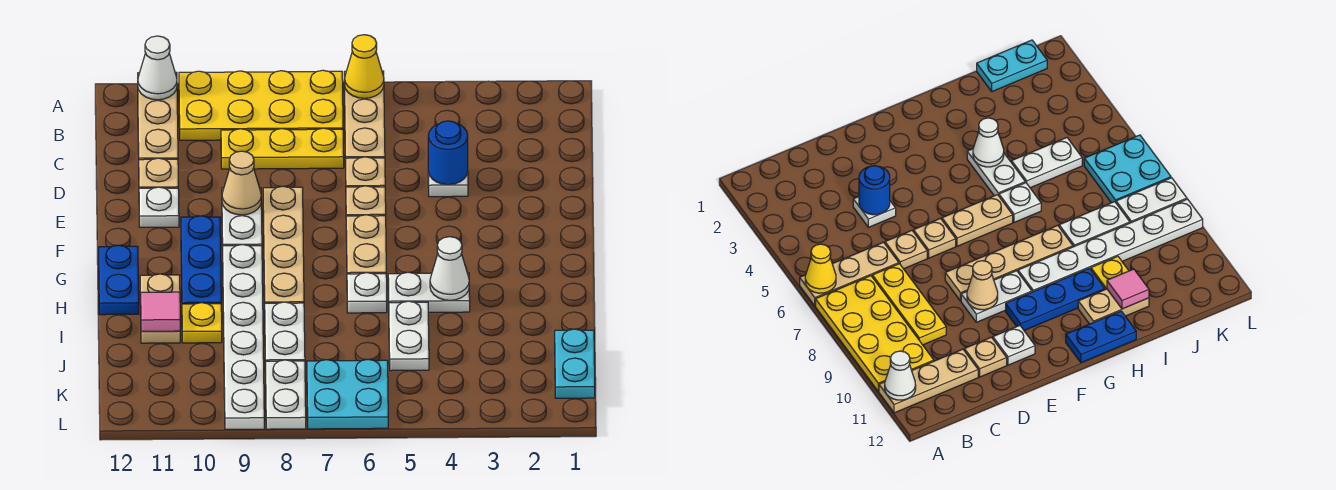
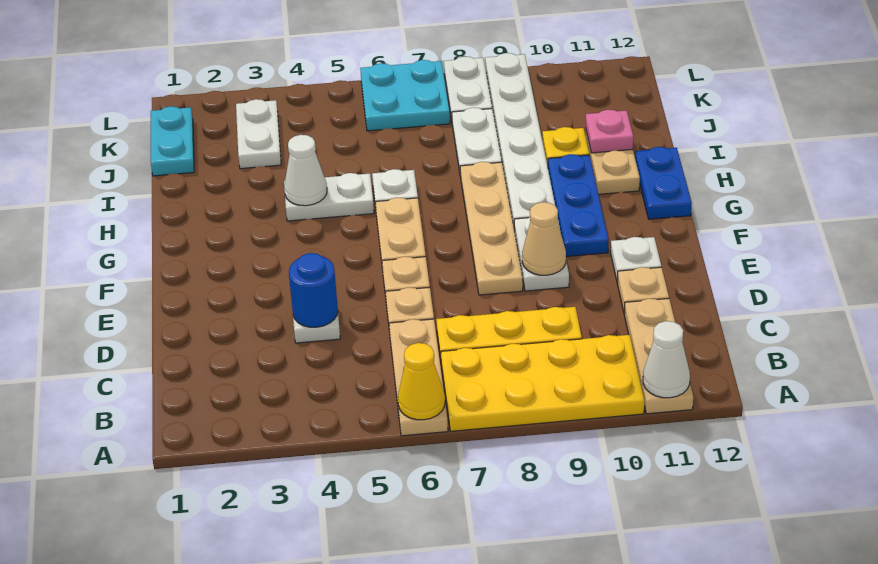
white 1x2 plate [389,301,429,371] -> white 1x2 plate moved to [236,99,281,169]
pink 1x1 tile [141,292,180,331] -> pink 1x1 plate [586,110,633,153]

